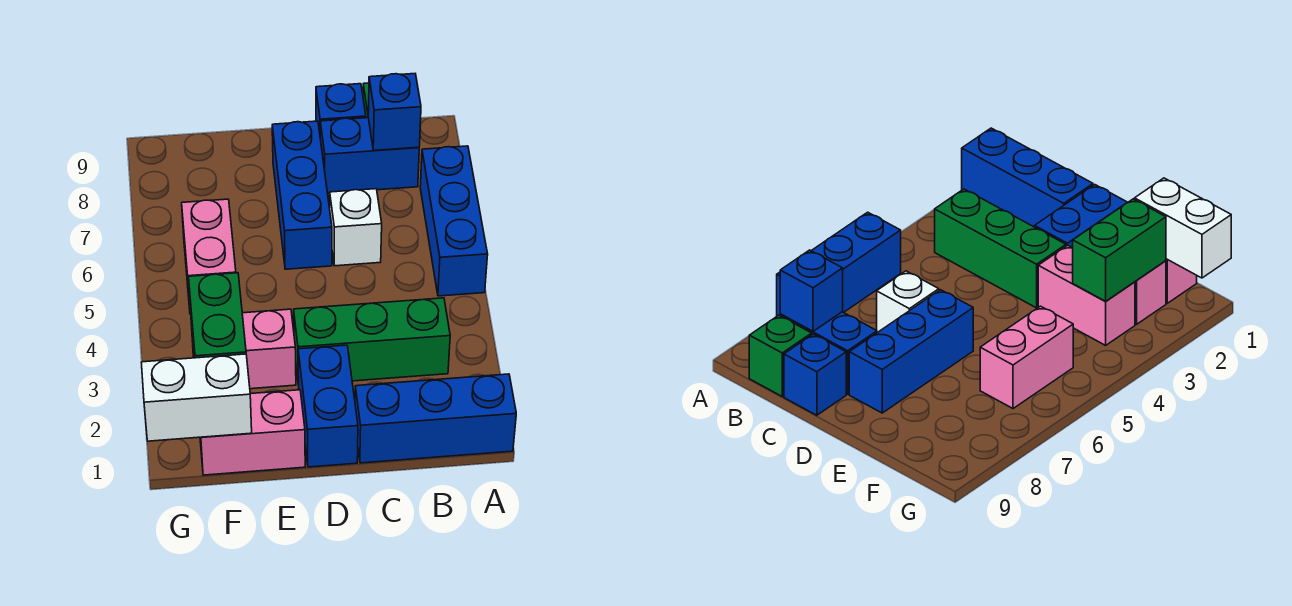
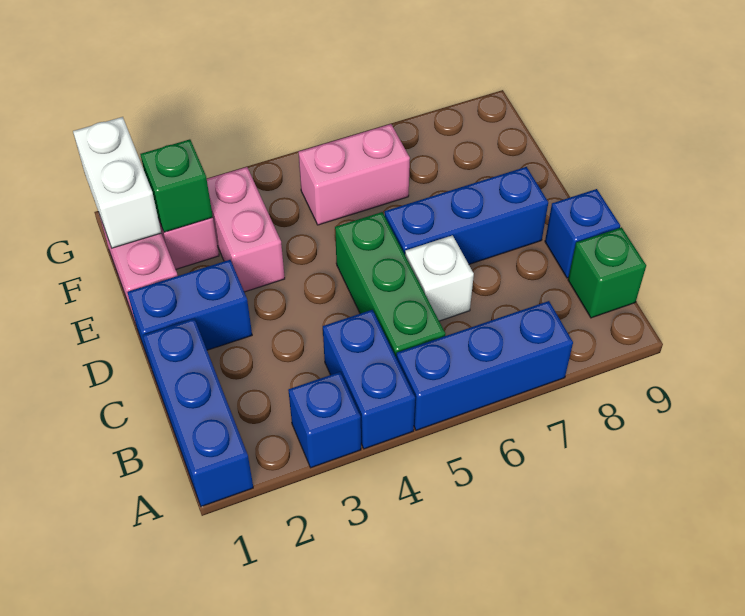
green 1x3 brick [294,298,450,385] -> green 1x3 brick moved to [335,212,445,357]
blue 1x2 brick [320,118,419,193] -> blue 1x2 brick moved to [322,310,415,449]
blue 1x1 brick [368,74,421,150] -> blue 1x1 brick moved to [288,372,361,468]
green 1x2 brick [189,273,246,358] -> green 1x1 brick [140,139,213,232]

